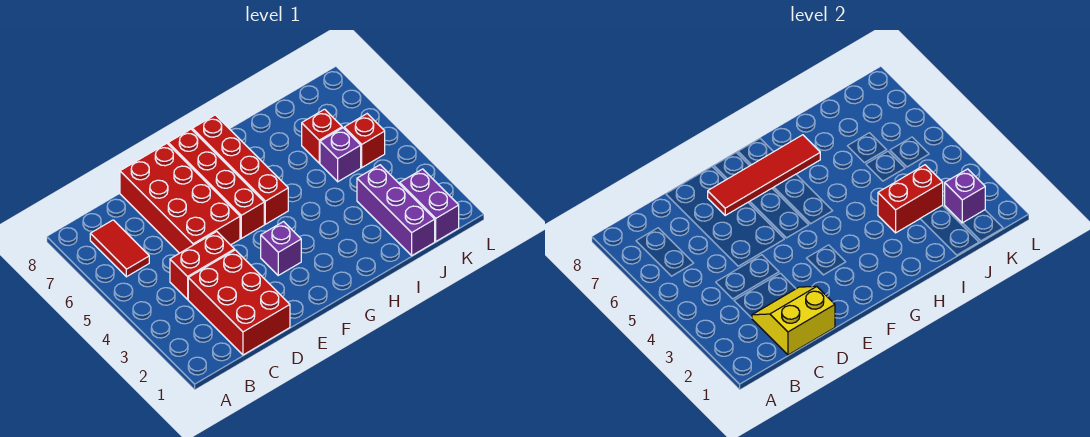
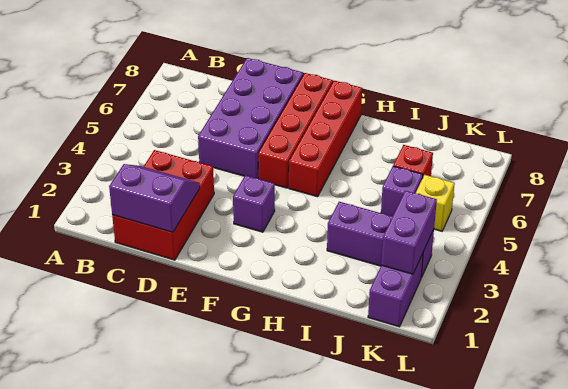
red 1x2 tile [90,220,149,277] -> none
yellow 2x2 slope [752,286,835,355] -> purple 2x2 slope [109,164,200,232]
red 1x2 brick [170,232,235,299] -> none
red 2x4 brick [120,143,240,253] -> purple 2x4 brick [198,58,303,178]
red 1x4 tile [708,135,820,215] -> none
red 1x2 brick [878,165,943,233] -> none
purple 1x3 brick [357,165,435,255] -> purple 1x3 brick turned to [327,202,434,278]
purple 1x1 brick [945,169,985,223] -> purple 1x2 brick [381,191,437,274]
red 1x1 brick [344,114,385,167] -> yellow 1x1 brick [416,175,455,231]

